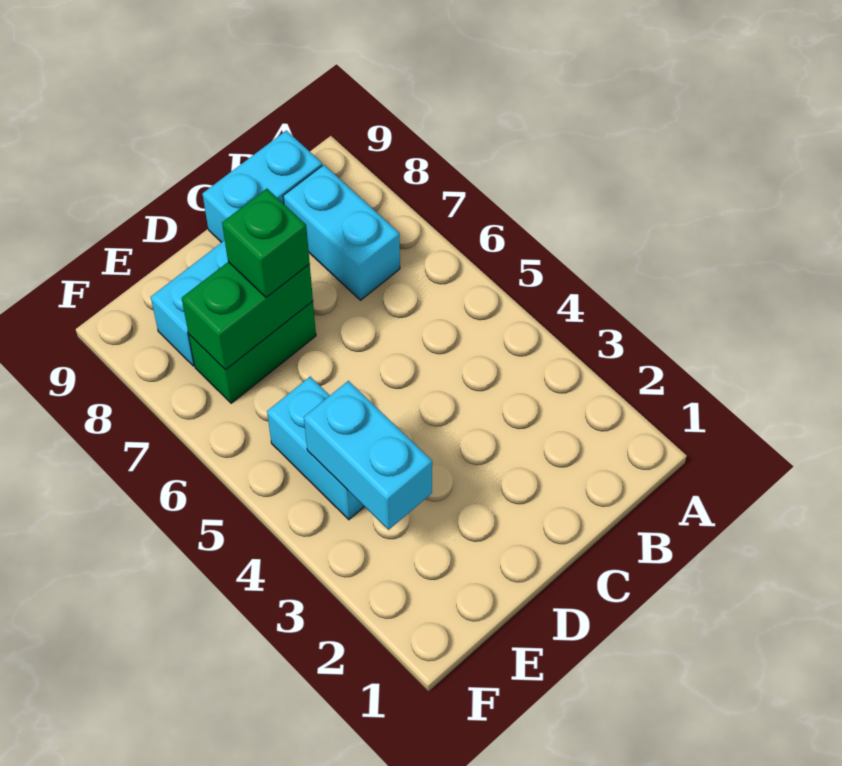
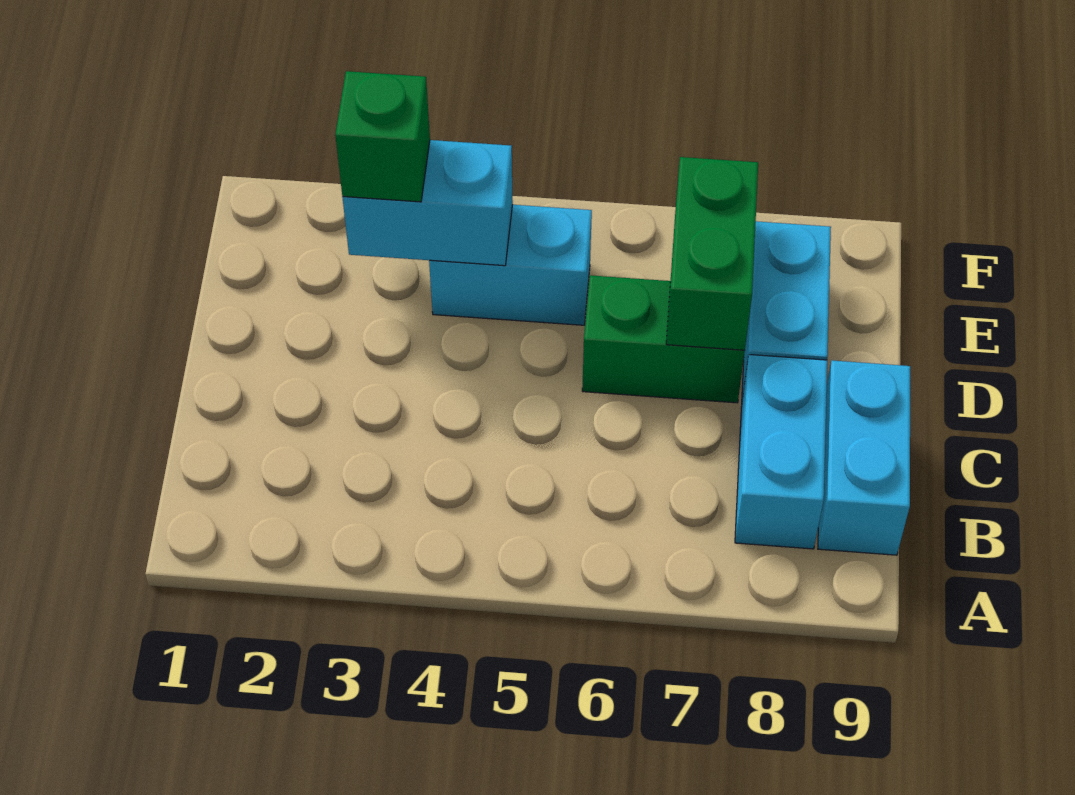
cyan 1x2 brick [283,165,400,300] -> cyan 1x2 brick turned to [735,355,827,549]
green 1x2 brick [189,301,316,403] -> green 1x2 brick turned to [582,275,745,403]
green 1x1 brick [222,189,310,298] -> green 1x1 brick moved to [335,71,430,202]

